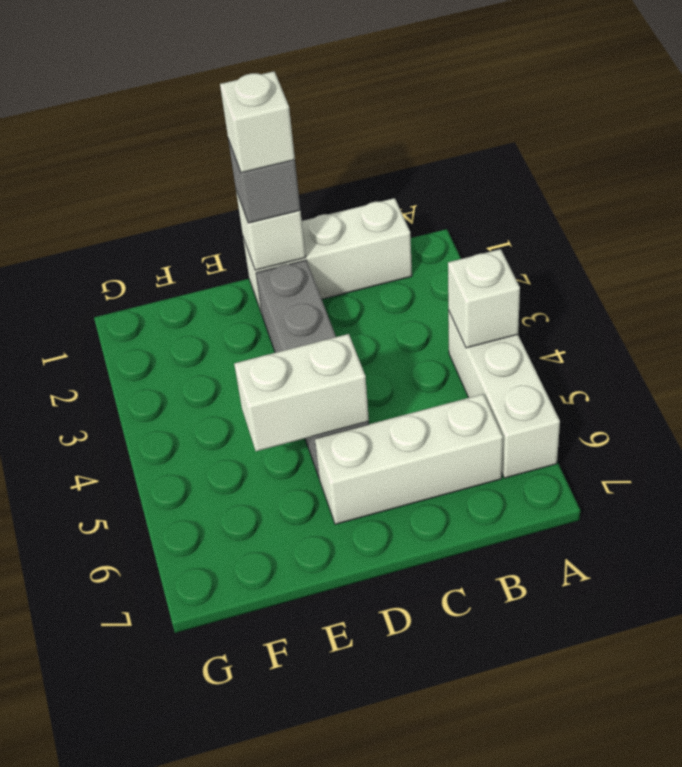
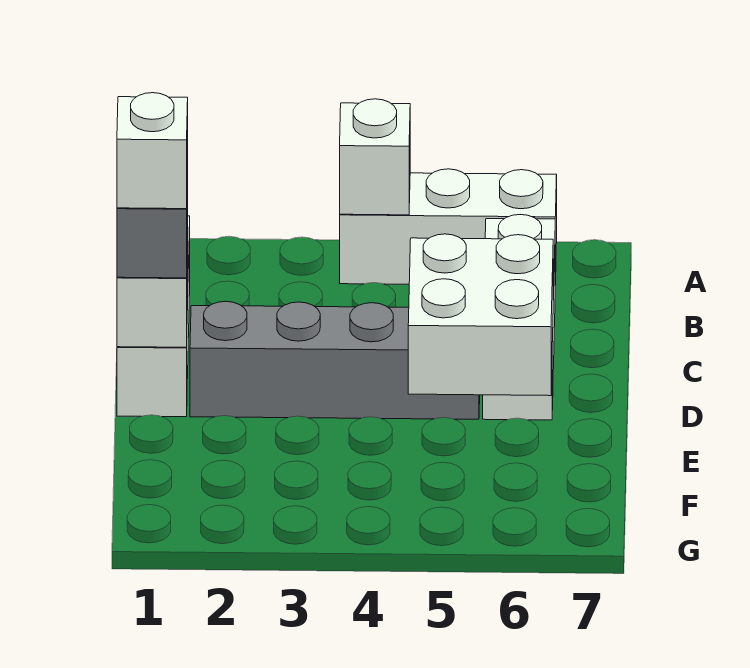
white 1x2 brick [234,334,369,451] -> white 2x2 brick [408,234,553,396]

